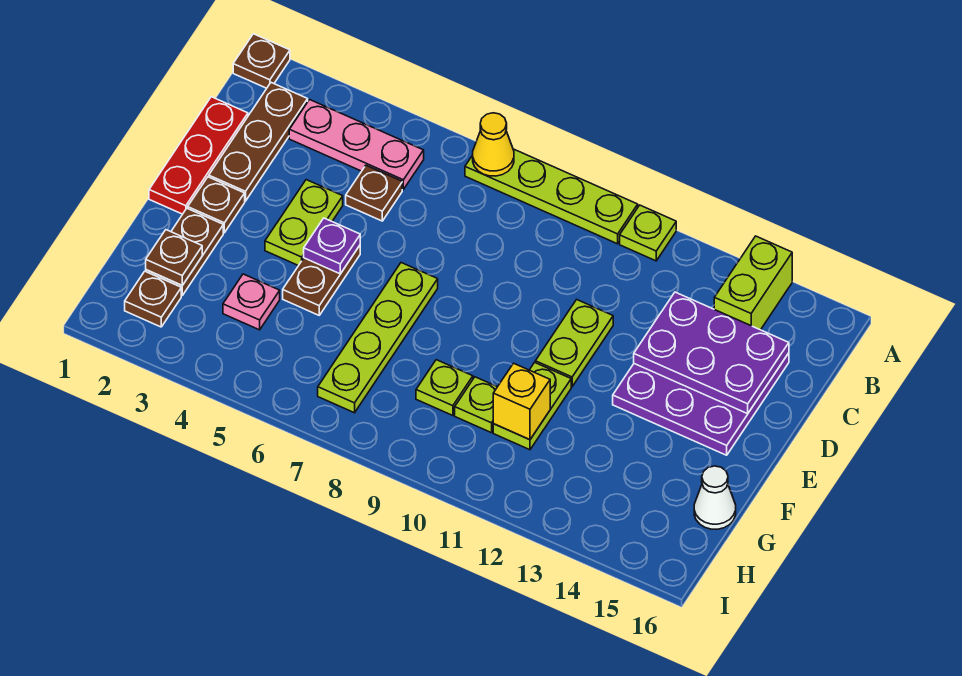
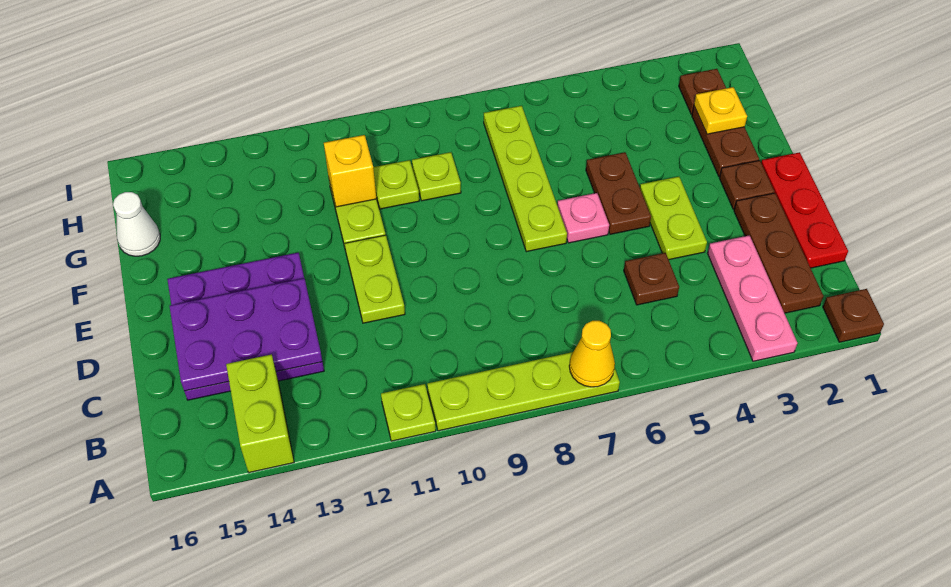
pink 1x3 plate [289,100,424,189] -> pink 1x3 plate turned to [708,235,798,361]
purple 1x1 plate [304,218,360,274] -> none
brown 1x1 plate [146,230,202,285] -> yellow 1x1 plate [694,87,747,134]
pink 1x1 plate [223,274,280,330] -> pink 1x1 plate moved to [557,193,609,243]

